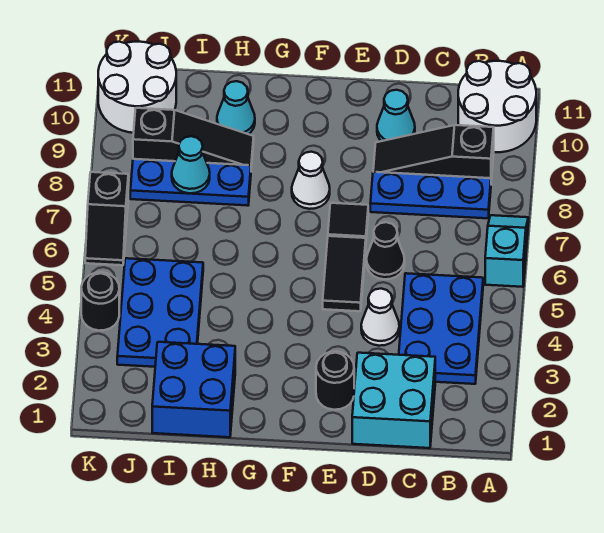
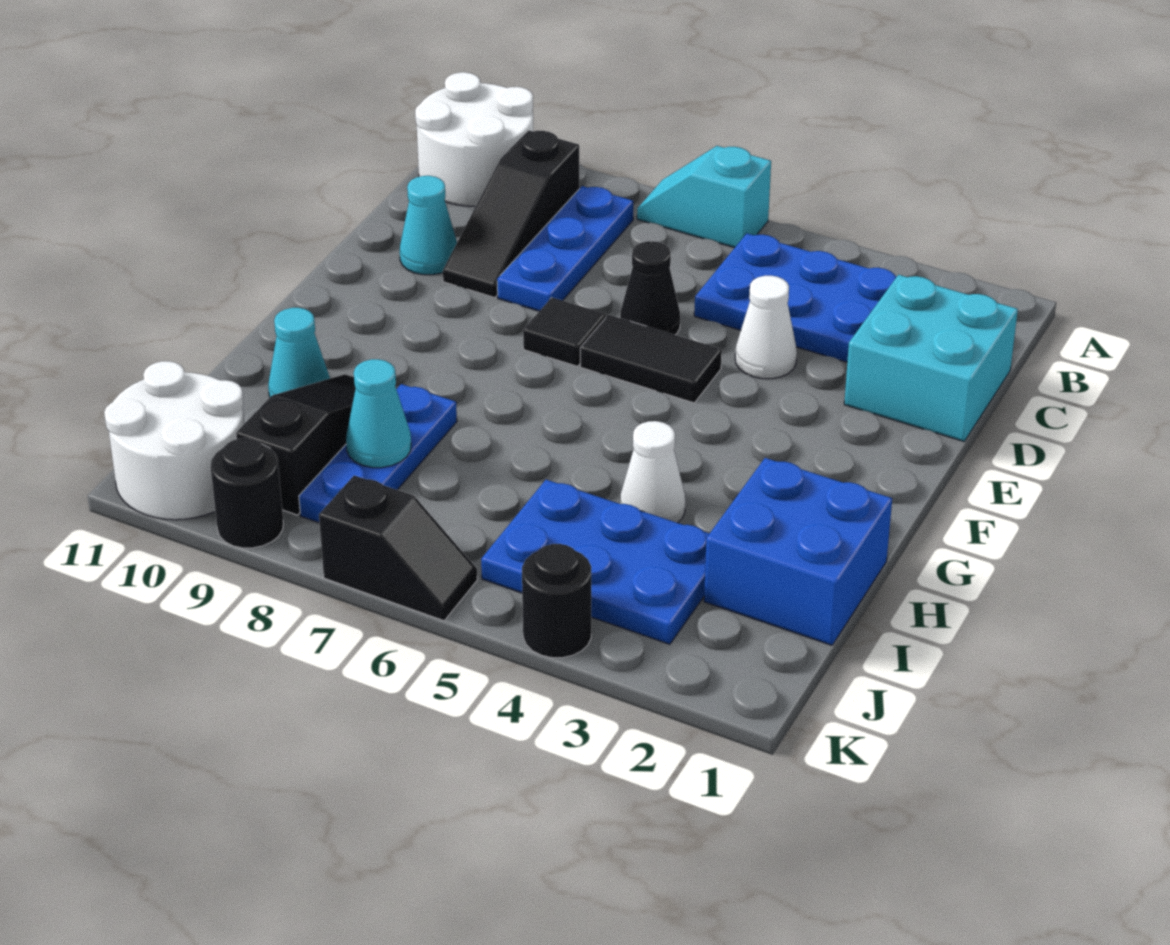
black 1x1 round brick [316,352,354,410] -> black 1x1 round brick moved to [211,438,283,548]
white 1x1 cone [292,152,330,209] -> white 1x1 cone moved to [620,421,685,523]

